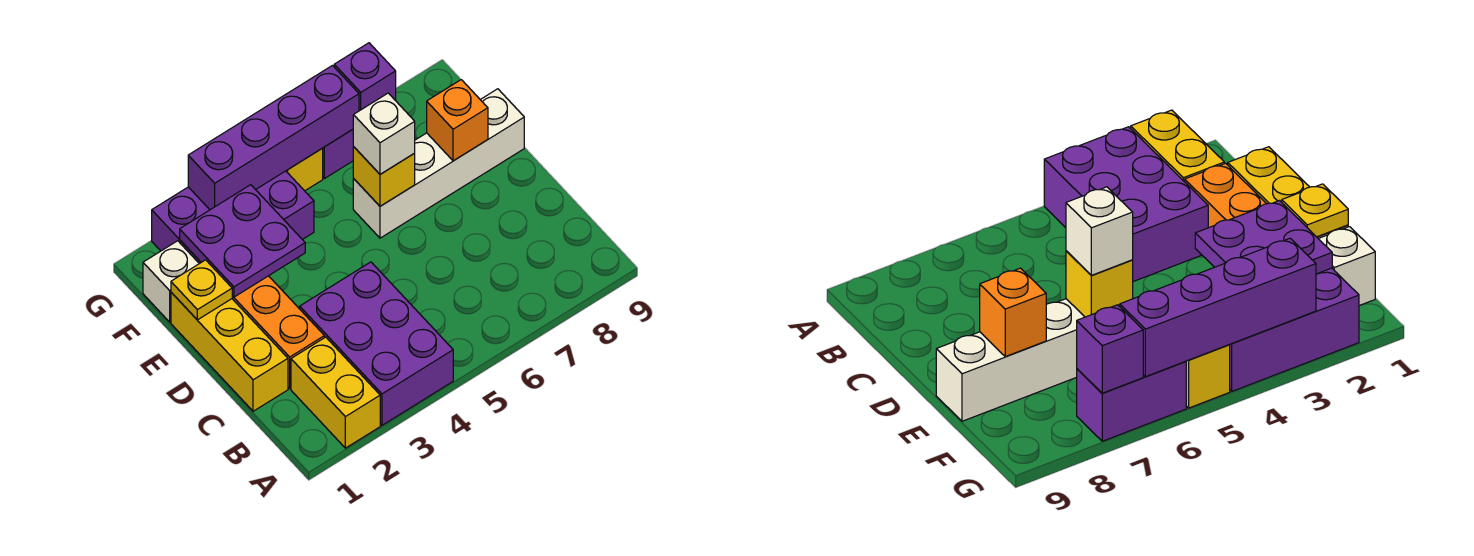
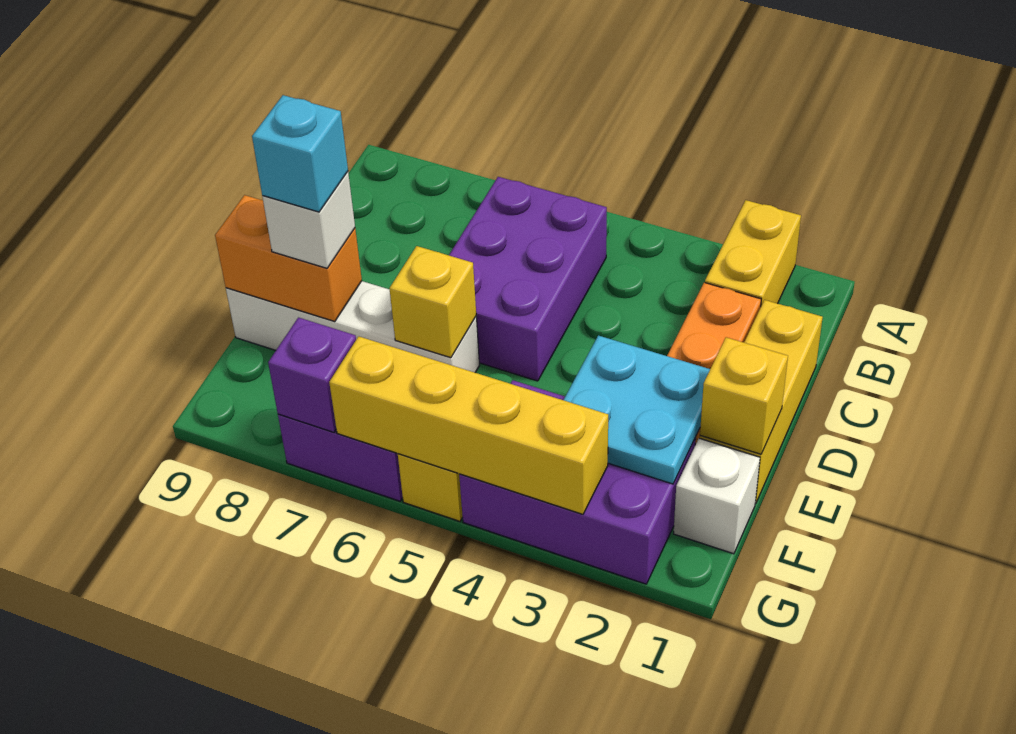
purple 2x3 brick [300,262,453,425] -> purple 2x3 brick moved to [449,177,607,381]
yellow 1x1 plate [171,260,232,320] -> yellow 1x1 brick [700,337,788,454]
purple 2x2 plate [180,185,305,297] -> cyan 2x2 plate [564,335,710,484]
white 1x1 brick [353,93,415,174] -> white 1x1 brick moved to [262,172,355,268]
orange 1x1 brick [427,80,488,161] -> orange 1x2 brick [215,195,362,322]
none -> cyan 1x1 brick [252,95,348,212]
purple 1x4 brick [188,66,359,210] -> yellow 1x4 brick [329,336,608,514]

